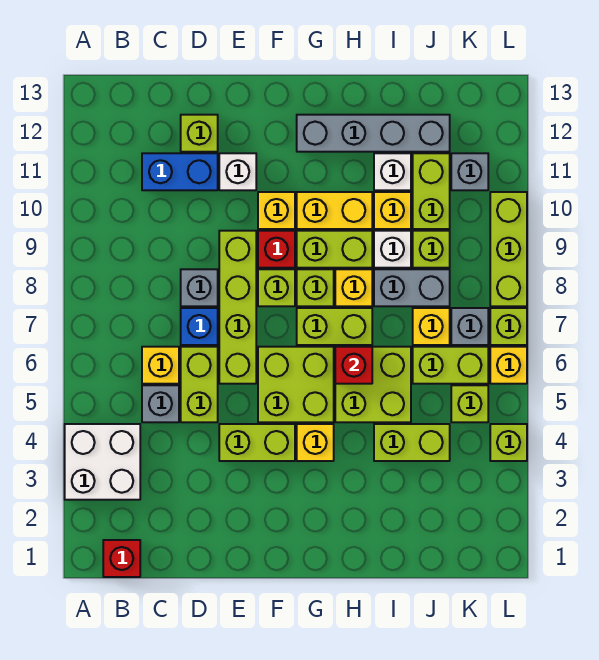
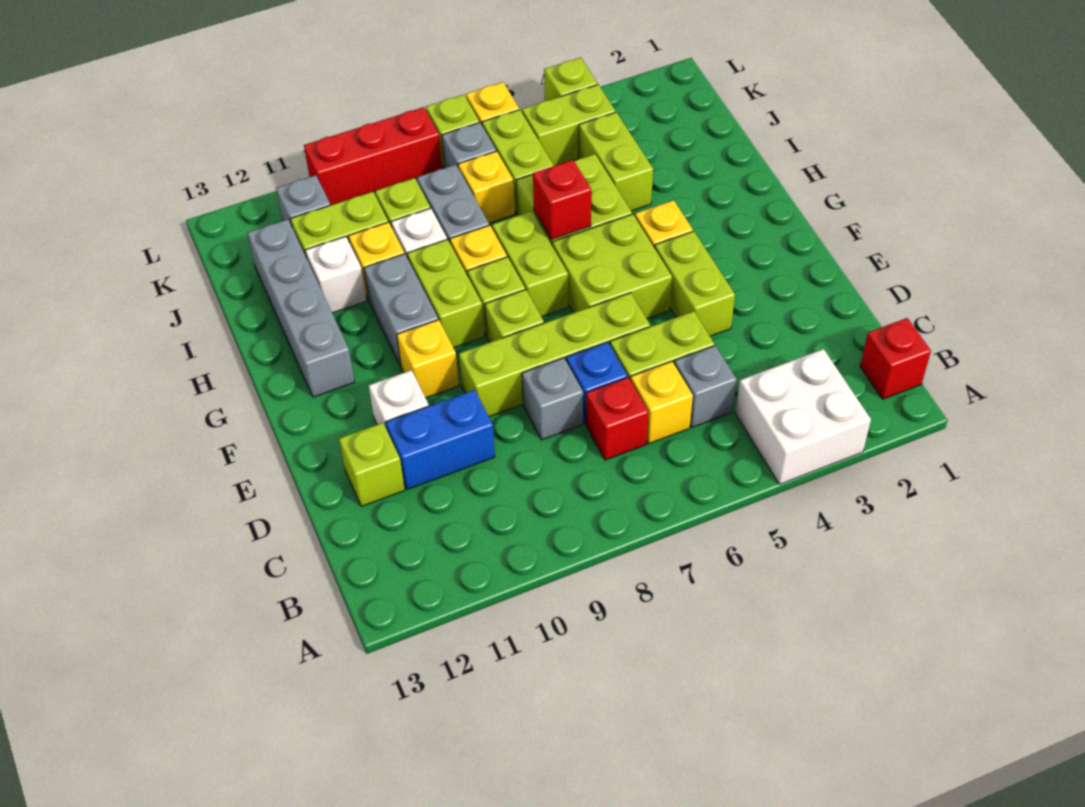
blue 1x2 brick [142,153,218,190] -> blue 1x2 brick turned to [386,390,495,490]
red 1x1 brick [258,231,295,268] -> red 1x1 brick moved to [586,377,649,460]
yellow 1x2 brick [297,192,372,229] -> grey 1x2 brick [364,254,438,366]
lime 1x1 brick [451,385,488,422] -> lime 1x2 brick [522,85,616,166]
lime 1x3 brick [490,192,527,306] -> red 1x3 brick [304,107,442,205]

